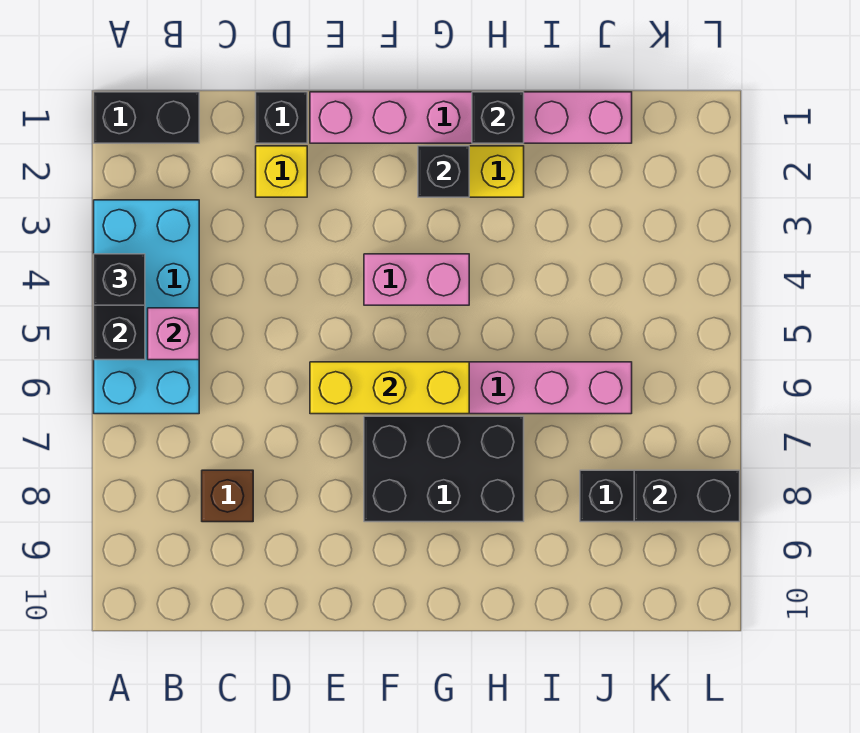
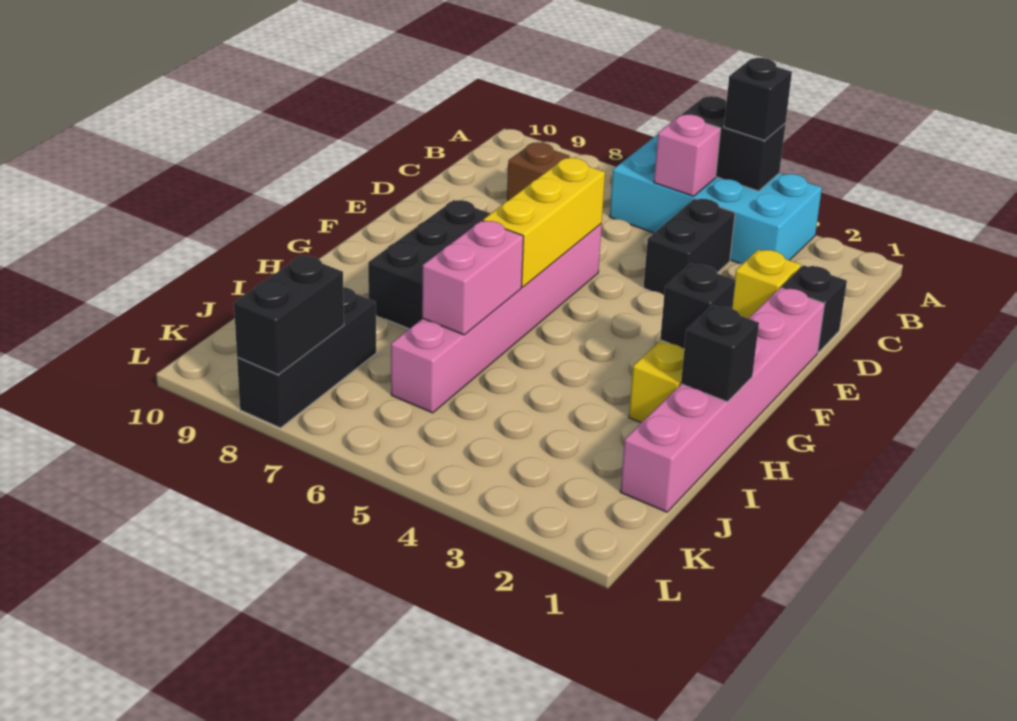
black 1x2 brick [94,92,199,143] -> black 1x2 brick moved to [644,199,735,295]
pink 1x2 brick [364,254,469,305] -> pink 1x2 brick moved to [422,221,524,335]

